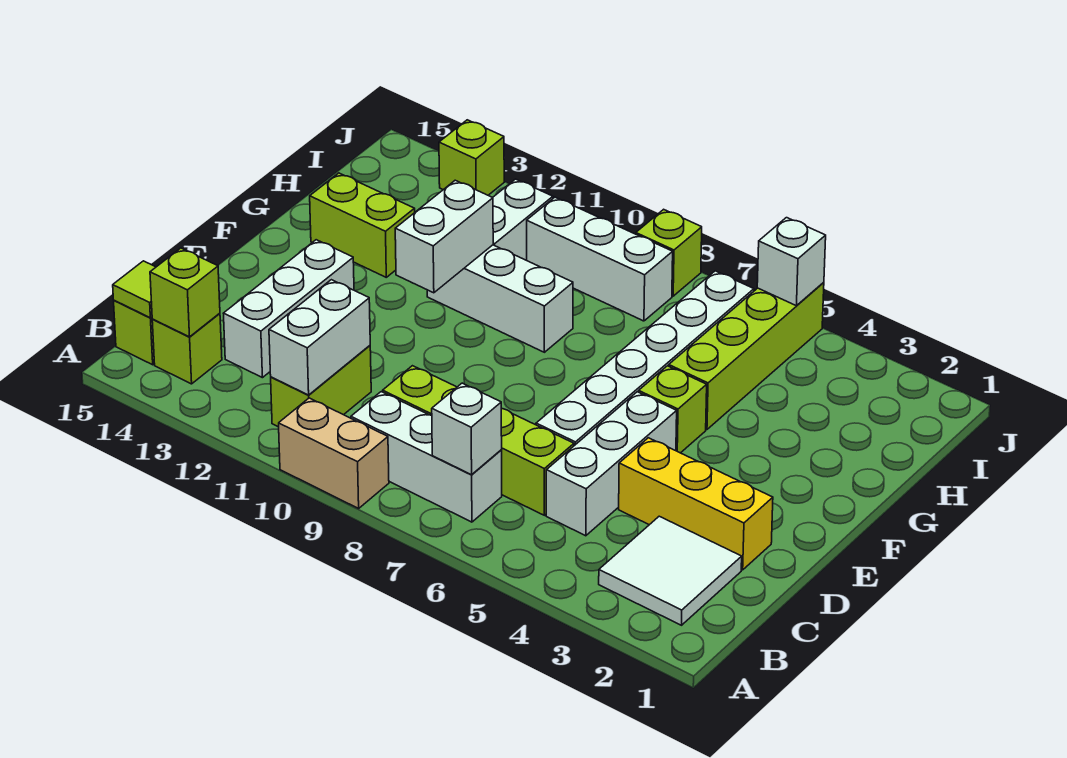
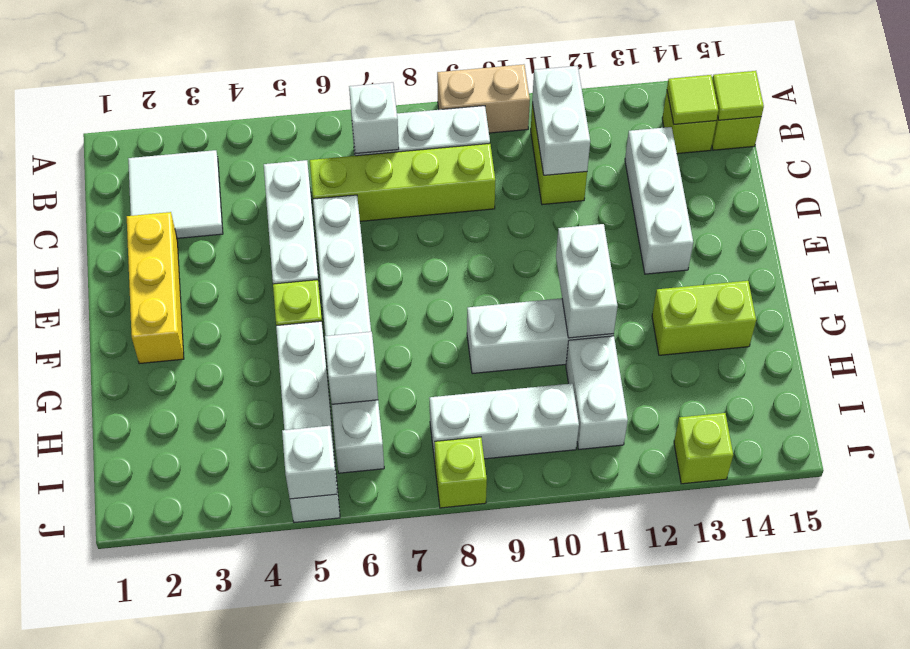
lime 1x1 brick [150,248,220,337] -> lime 1x1 tile [667,75,718,124]
yellow 1x3 brick [619,438,773,570] -> yellow 1x3 brick turned to [127,212,184,364]
lime 1x4 brick [669,282,824,429] -> white 1x4 brick [276,321,340,523]
none -> white 1x1 brick [325,332,378,404]

